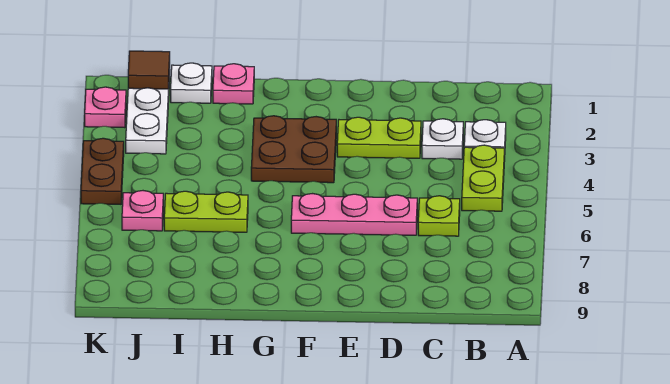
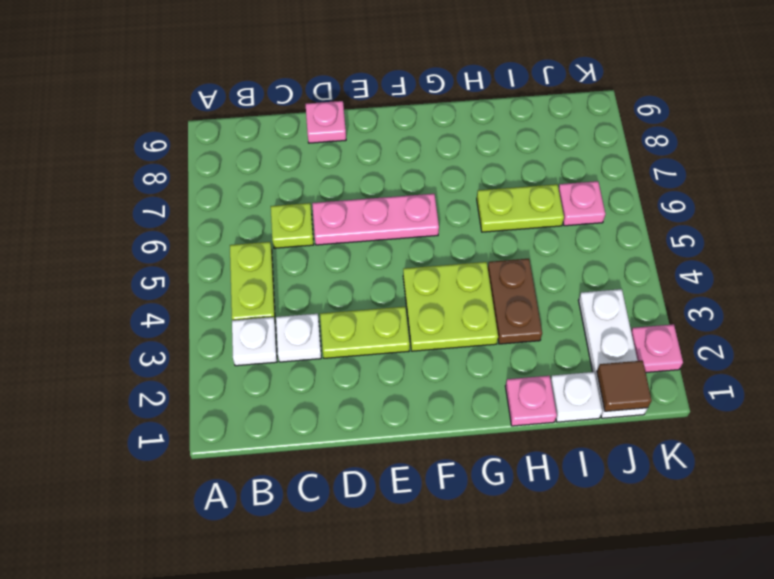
none -> pink 1x1 plate [306,101,346,143]
brown 2x2 plate [251,116,336,183] -> lime 2x2 plate [403,262,498,351]
brown 1x2 plate [81,138,124,204] -> brown 1x2 plate moved to [488,259,542,344]

